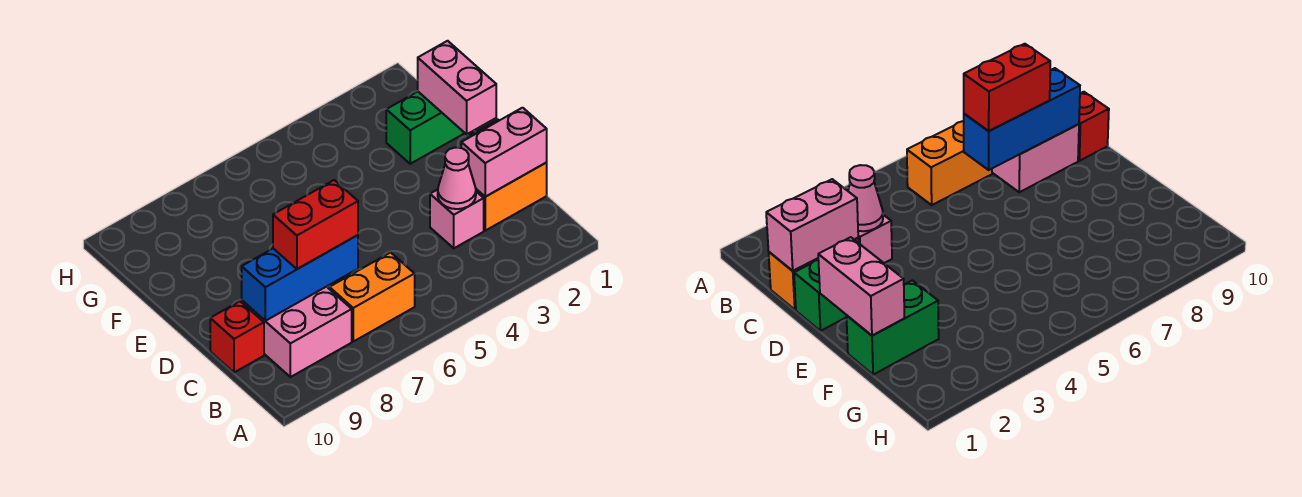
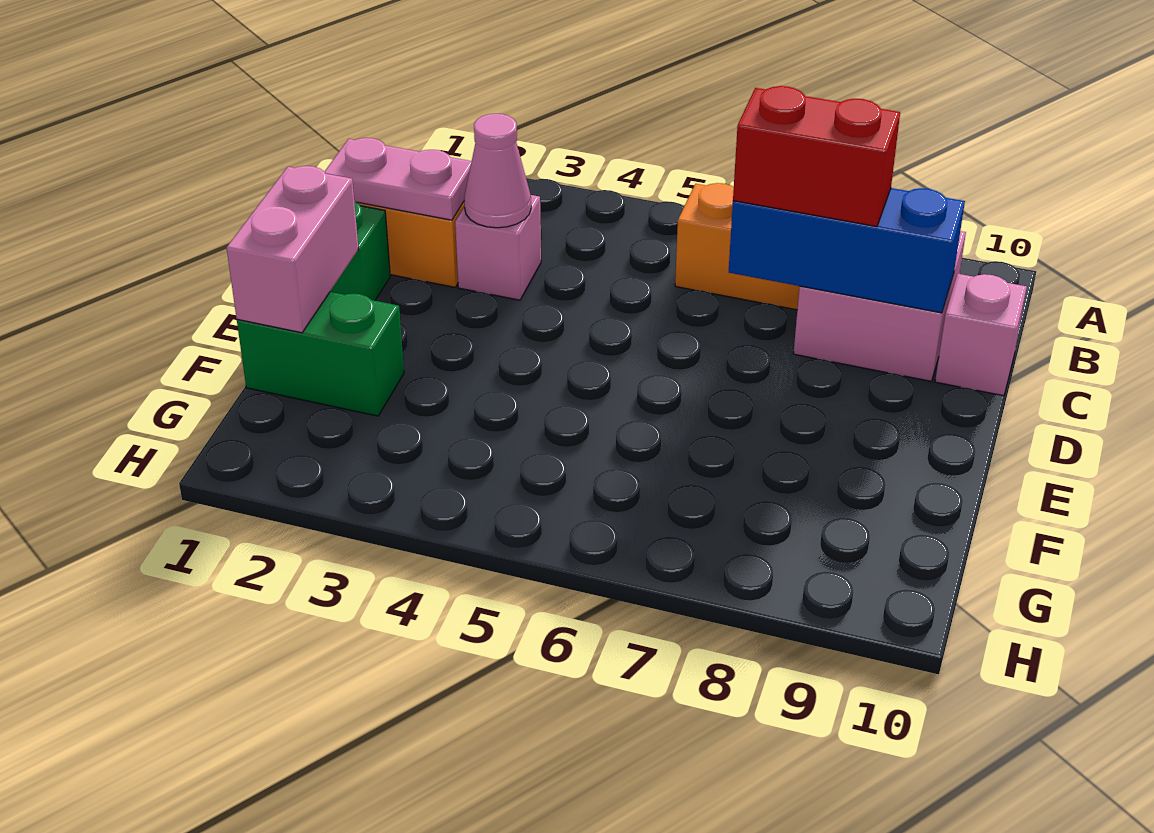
pink 1x2 brick [461,108,547,197] -> pink 1x2 plate [325,138,472,220]
red 1x1 brick [210,301,264,372] -> pink 1x1 brick [935,274,1027,396]

